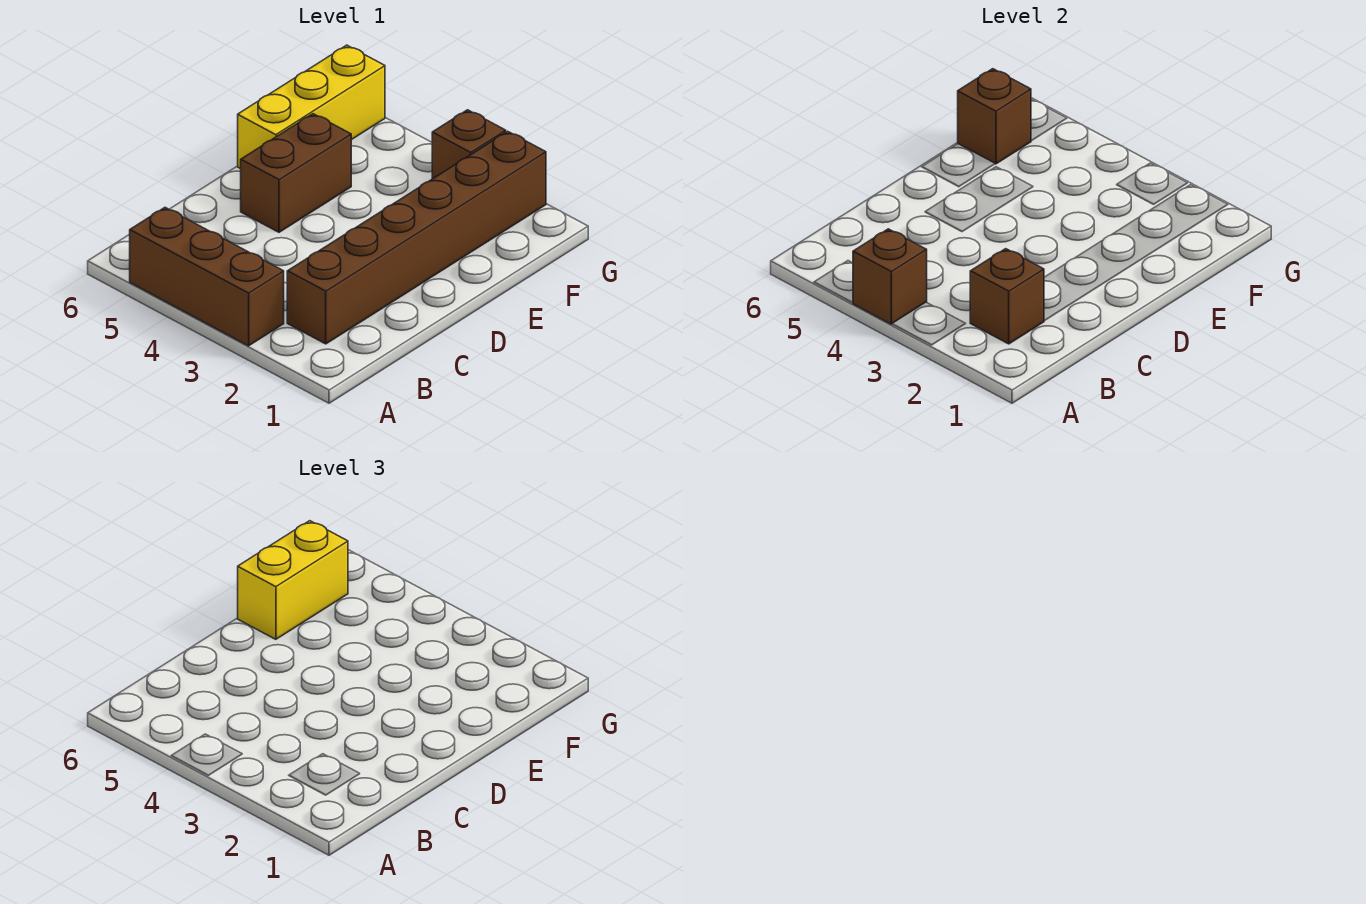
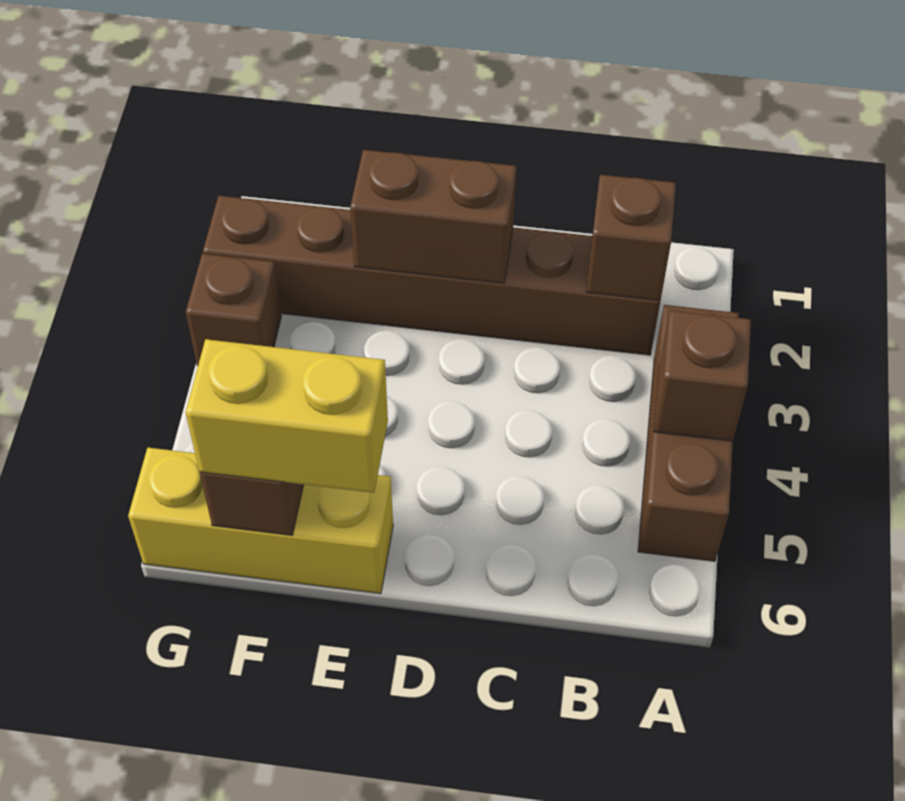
brown 1x2 brick [241,114,351,232] -> brown 1x2 brick moved to [350,150,516,283]

